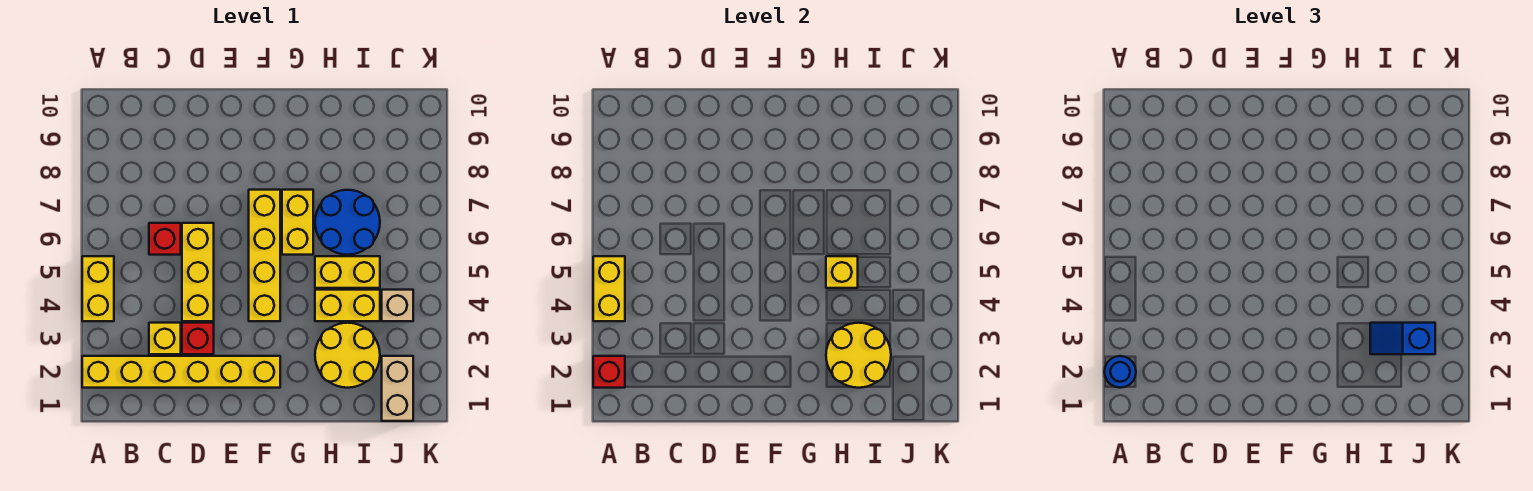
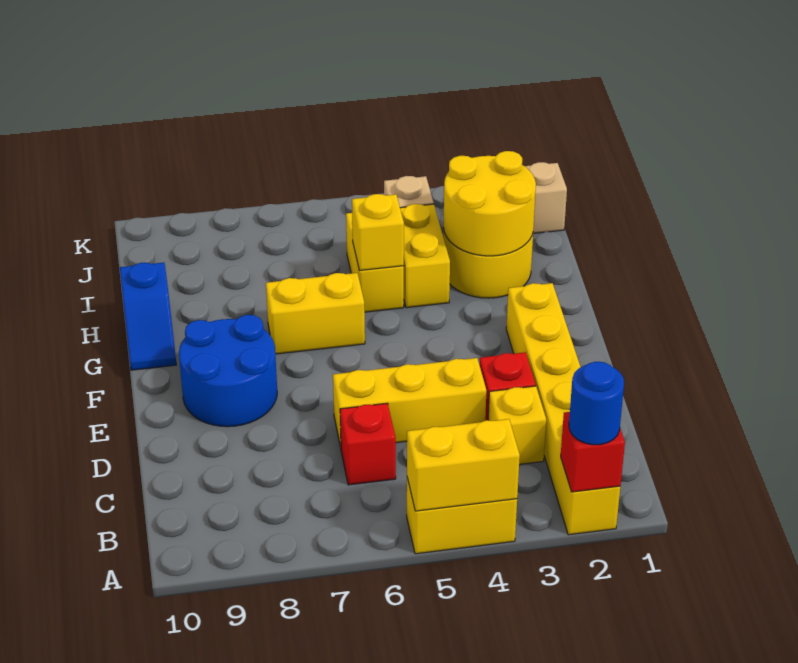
yellow 1x4 brick [249,190,280,321] -> none
blue 2x2 round brick [315,190,380,255] -> blue 2x2 round brick moved to [179,315,277,427]
blue 1x2 slope [1370,323,1435,354] -> blue 1x2 slope moved to [120,263,176,370]

